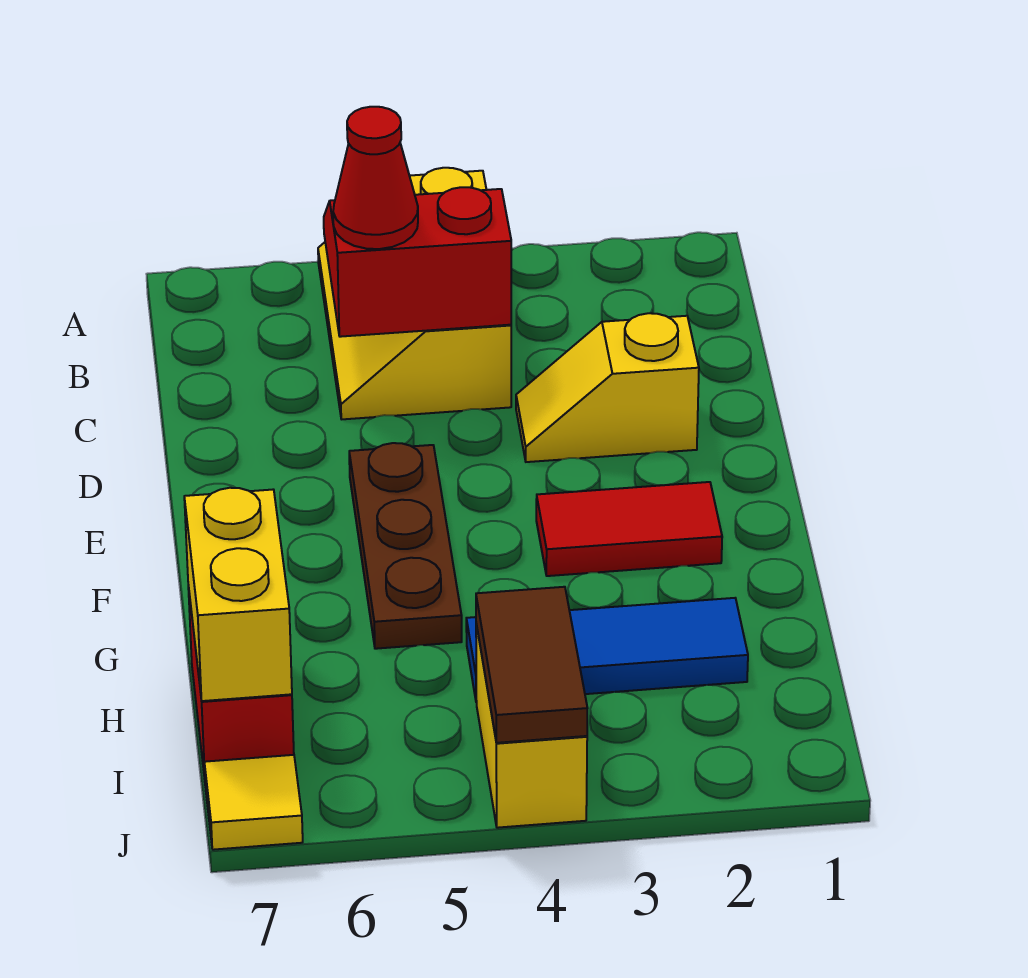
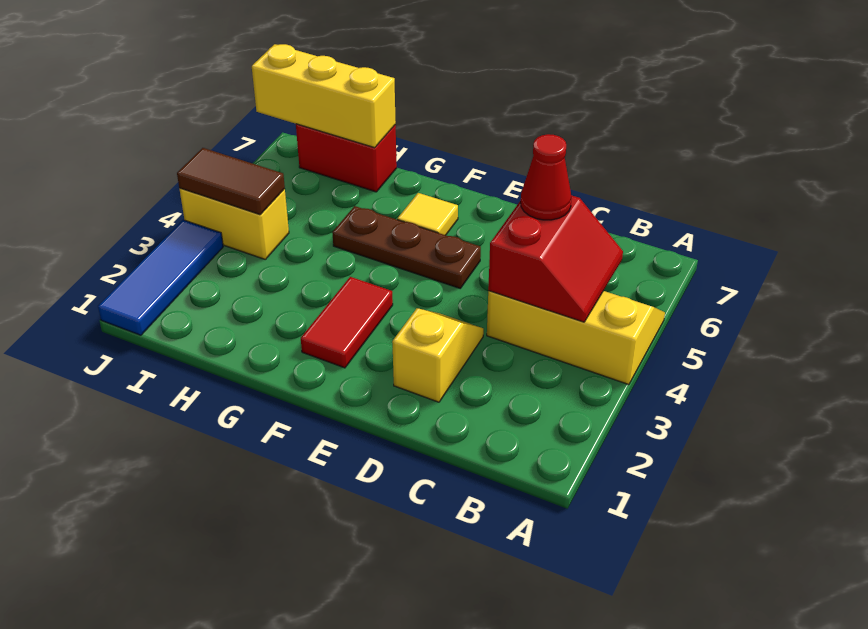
blue 1x3 tile [466,598,748,702] -> blue 1x3 tile moved to [98,220,223,335]
yellow 1x2 brick [184,488,292,701] -> yellow 1x3 brick [252,44,396,148]
yellow 1x1 tile [204,755,303,850] -> yellow 1x1 tile moved to [397,193,458,235]

